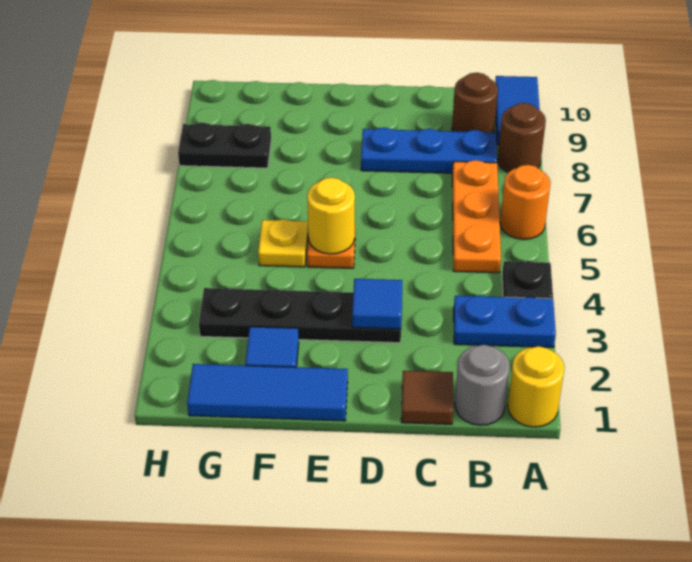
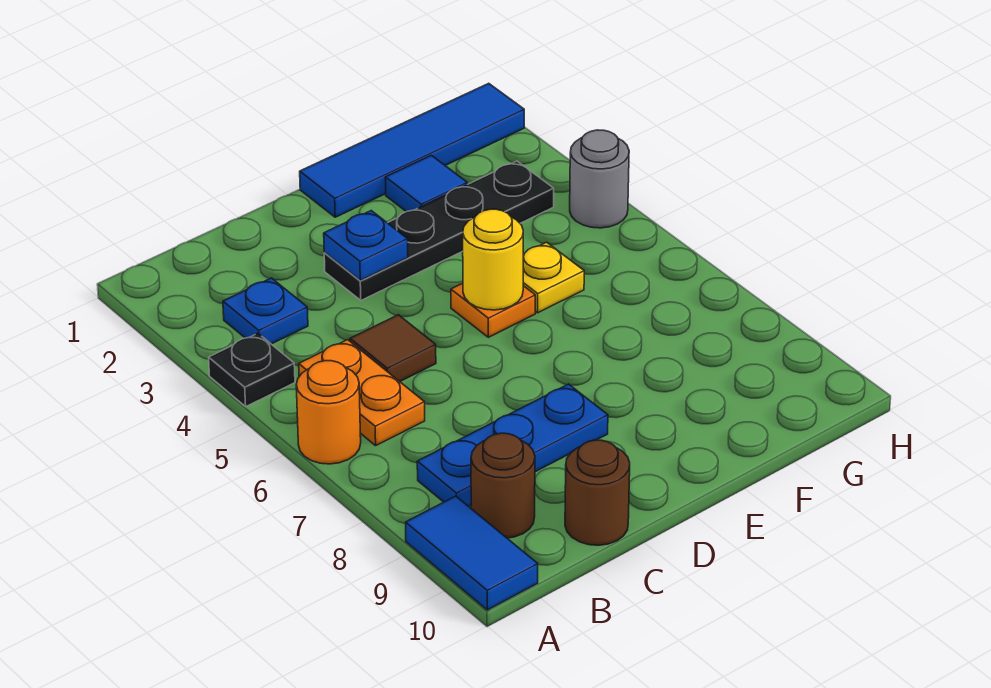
yellow 1x1 round brick [508,346,565,427] -> none
blue 1x2 plate [454,296,556,348] -> blue 1x1 plate [223,278,308,344]
brown 1x1 round brick [498,103,546,172] -> brown 1x1 round brick moved to [565,440,630,545]
grey 1x1 round brick [455,345,510,425] -> grey 1x1 round brick moved to [570,130,629,228]
orange 1x3 plate [452,160,501,273] -> orange 1x2 plate [299,340,425,446]
brown 1x1 tile [401,371,453,424] -> brown 1x1 tile moved to [350,315,436,381]
blue 1x1 tile [352,279,402,329] -> blue 1x1 plate [324,211,408,281]
blue 1x3 tile [187,364,348,421] -> blue 1x4 tile [300,83,524,217]
black 1x2 plate [178,123,271,168] -> none

